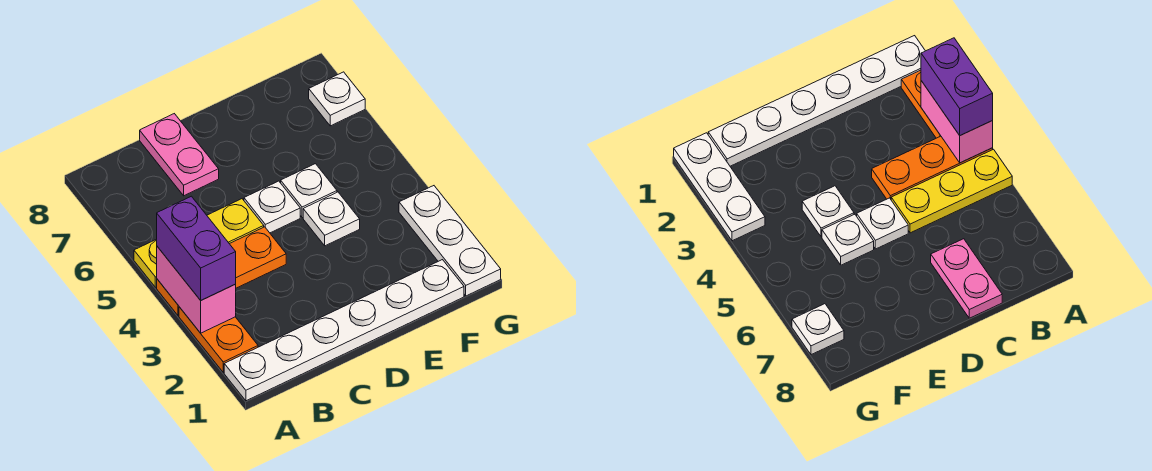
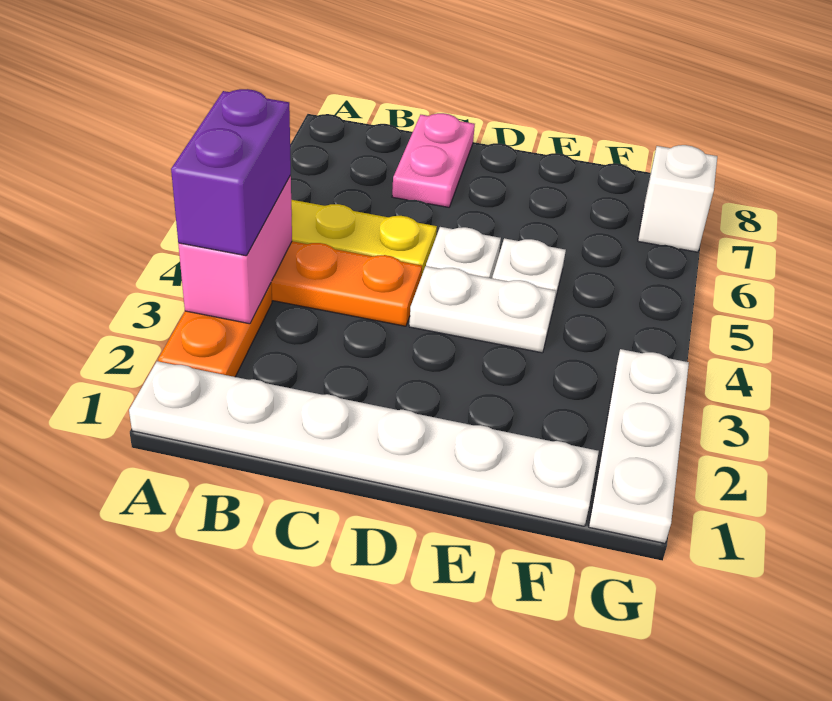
white 1x1 plate [303,192,360,246] -> white 1x2 plate [409,266,556,353]
white 1x1 plate [309,72,365,126] -> white 1x1 brick [638,145,717,252]

